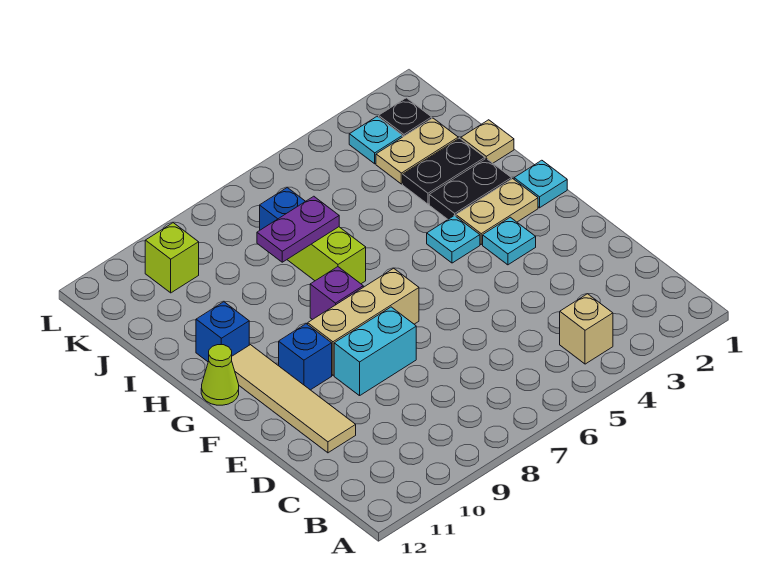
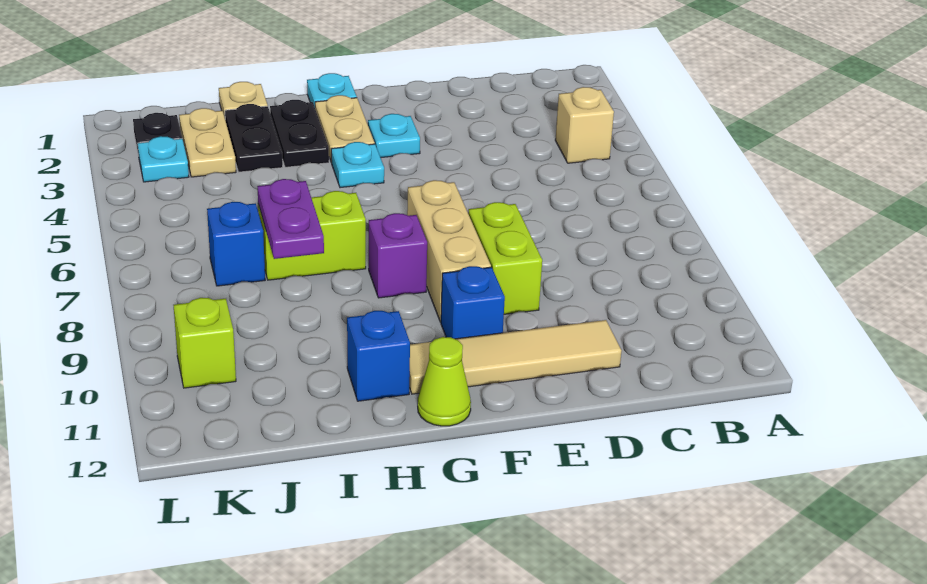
cyan 1x2 brick [334,307,416,396] -> lime 1x2 brick [468,202,542,314]

